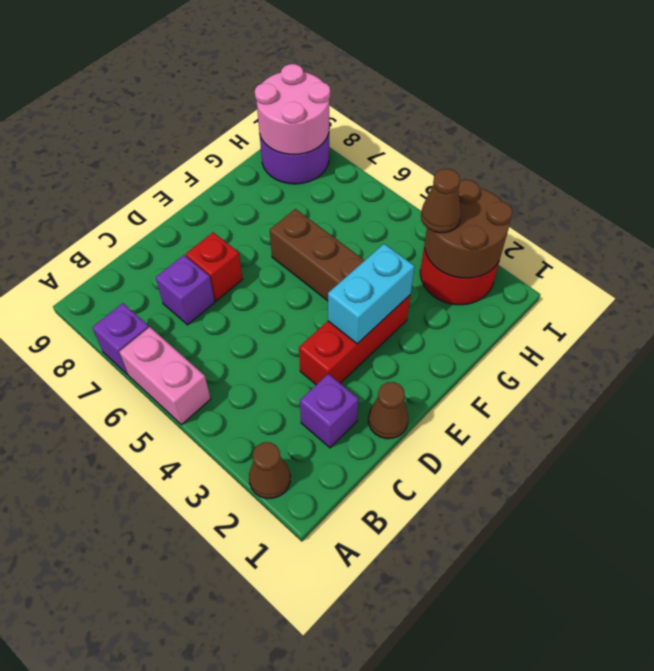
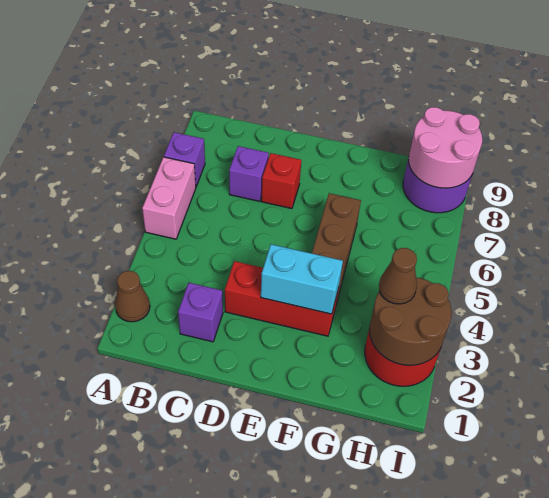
brown 1x1 cone [368,382,408,439] -> none

